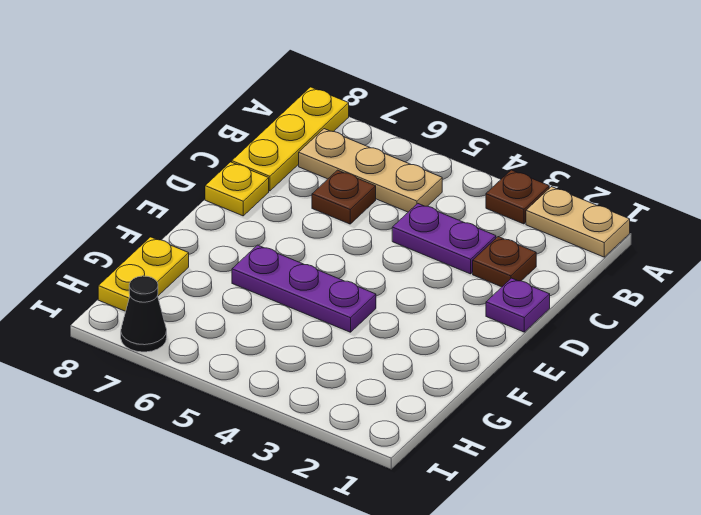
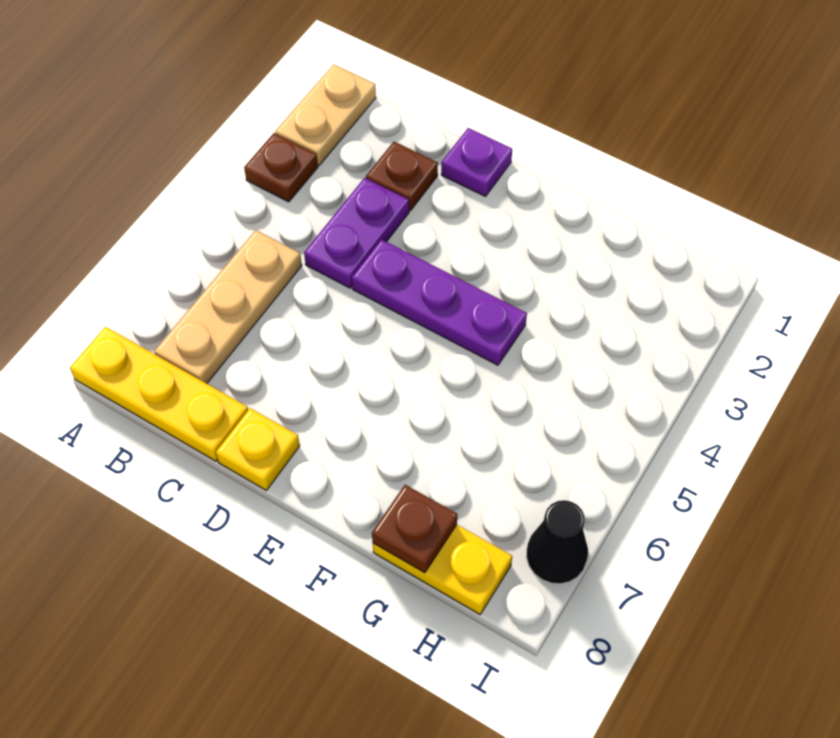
brown 1x1 plate [312,170,376,224] -> brown 1x1 plate moved to [372,485,457,573]
purple 1x3 plate [232,245,376,332] -> purple 1x3 plate turned to [352,239,527,365]

